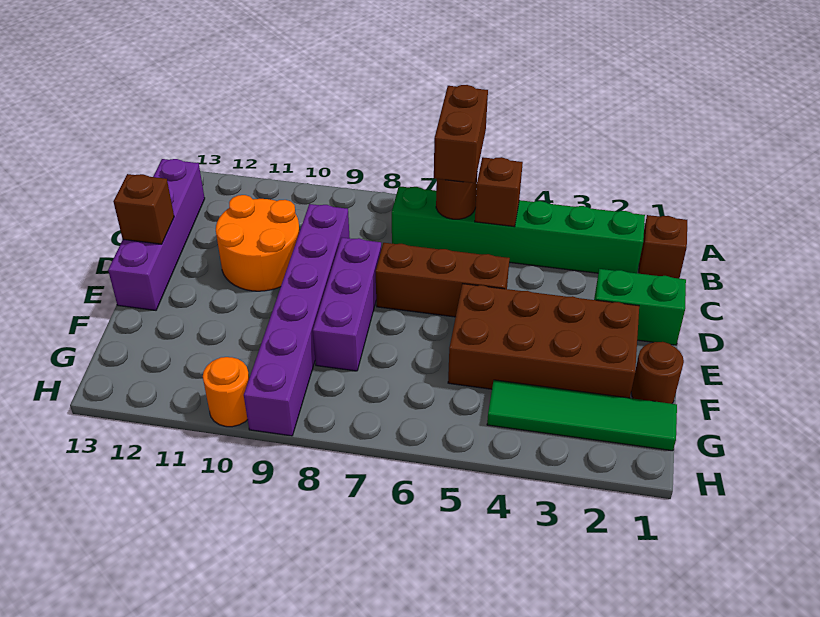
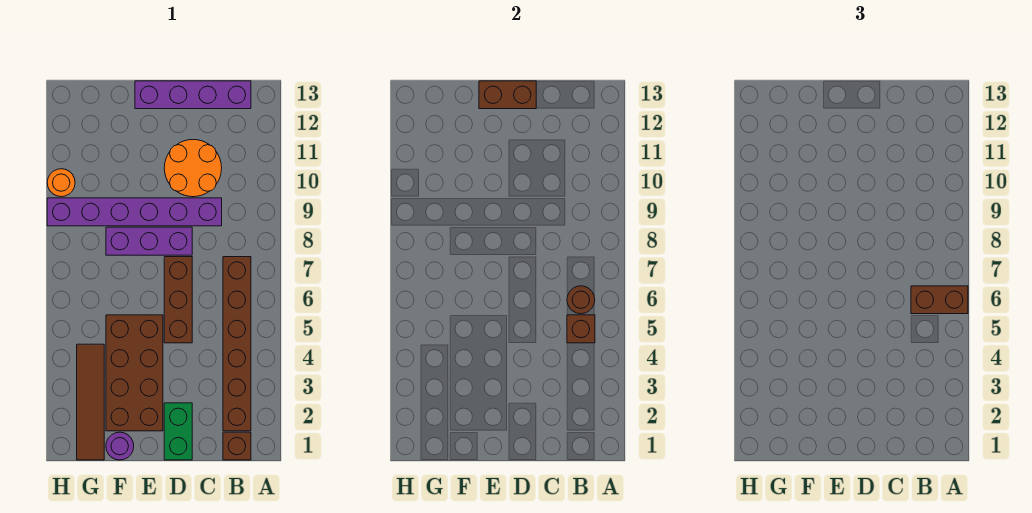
green 1x6 brick [392,186,645,273] -> brown 1x6 brick [223,257,251,431]
brown 1x1 brick [113,174,174,244] -> brown 1x2 brick [479,81,536,109]
brown 1x1 round brick [631,342,684,404] -> purple 1x1 round brick [106,432,134,460]
green 1x4 tile [487,380,677,451] -> brown 1x4 tile [77,344,104,460]

